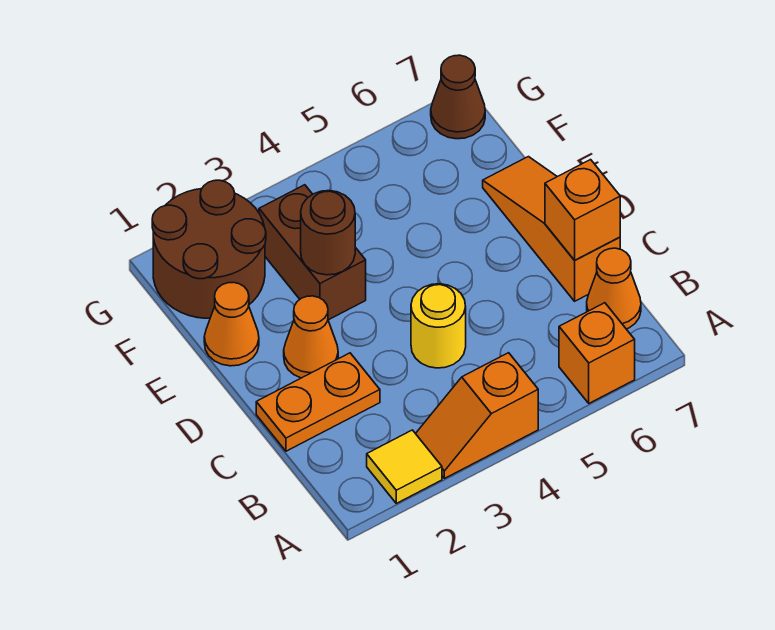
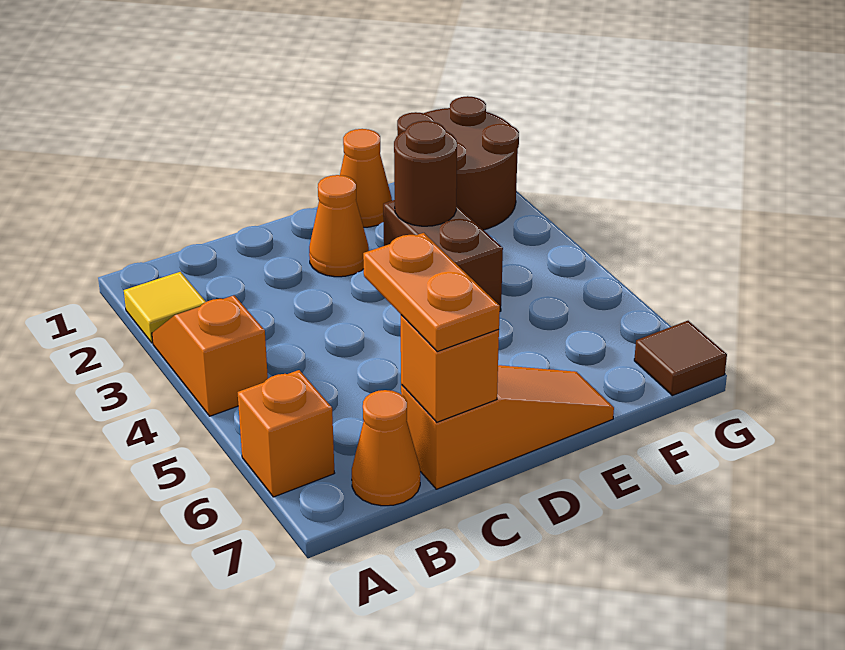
orange 1x2 plate [256,353,380,451] -> orange 1x2 plate moved to [363,233,500,352]
yellow 1x1 round brick [411,284,466,368] -> none
brown 1x2 brick [259,185,366,320] -> brown 1x2 brick turned to [383,200,503,311]
brown 1x1 cone [431,55,485,139] -> brown 1x1 tile [634,321,727,396]

